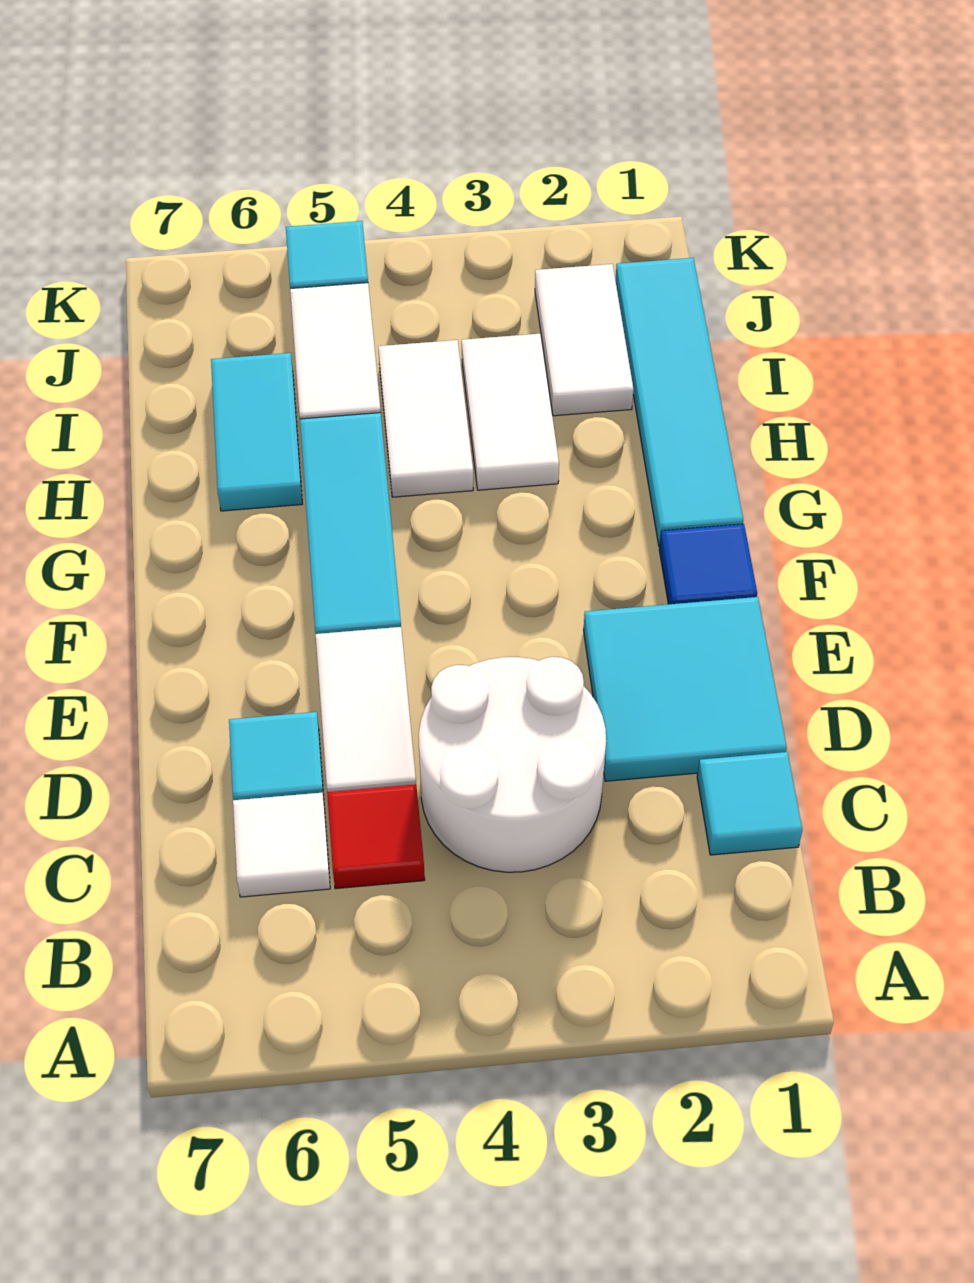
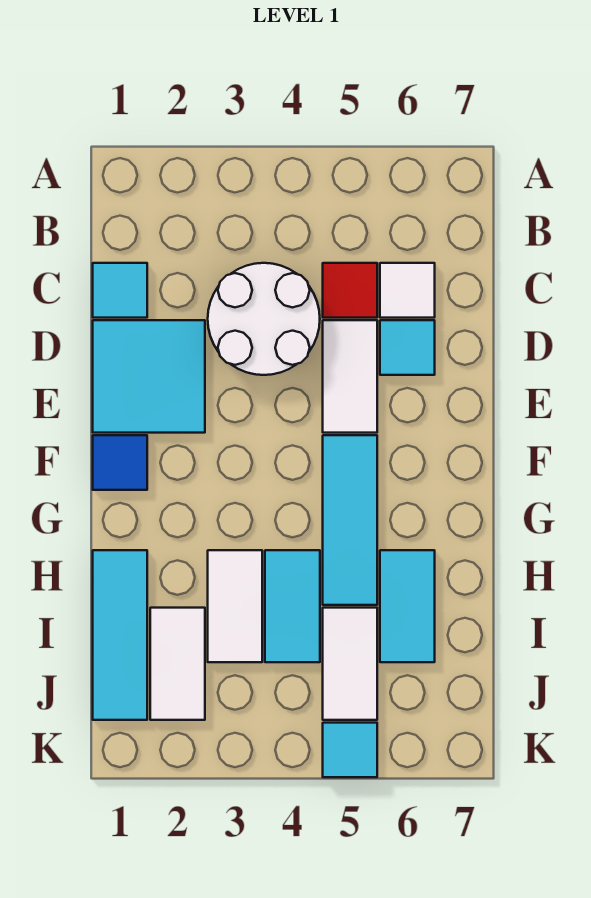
cyan 1x4 tile [615,258,743,546] -> cyan 1x3 tile [93,550,147,720]
white 1x2 tile [378,340,473,497] -> cyan 1x2 tile [265,550,320,662]

